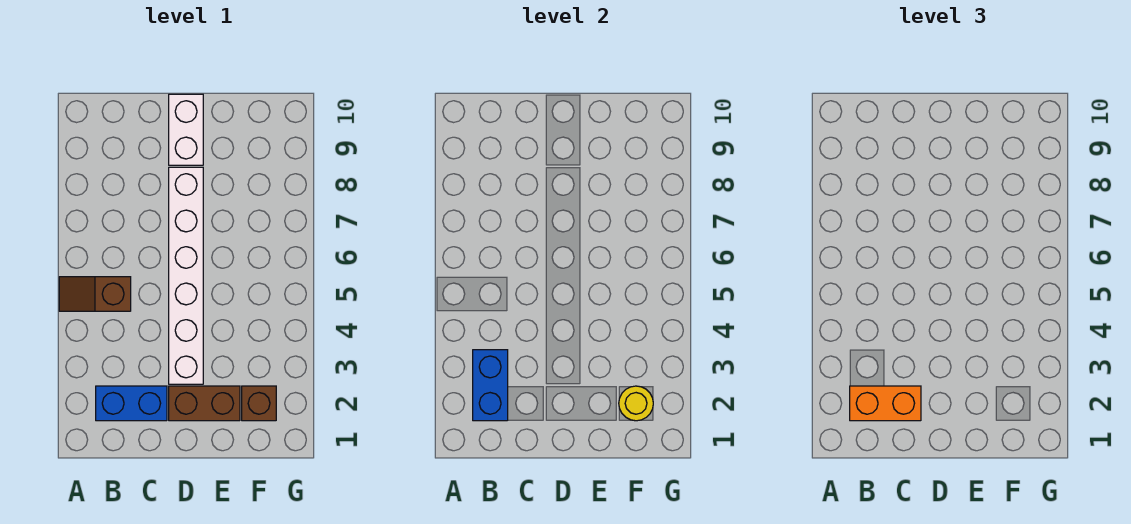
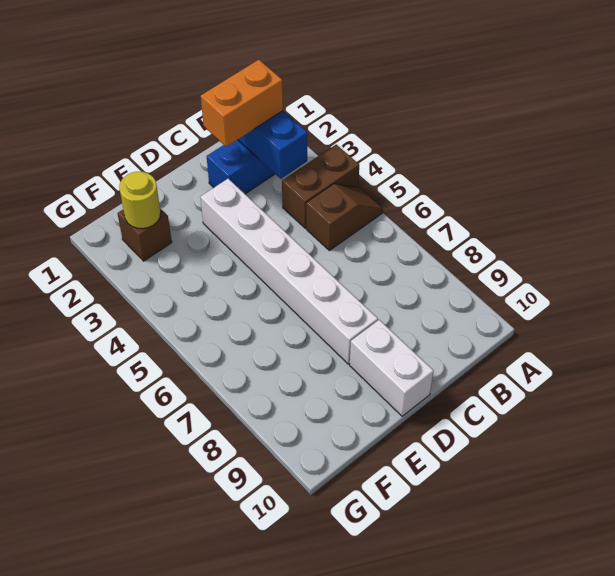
brown 1x2 brick [169,386,240,421] -> brown 1x2 brick moved to [282,144,359,228]

